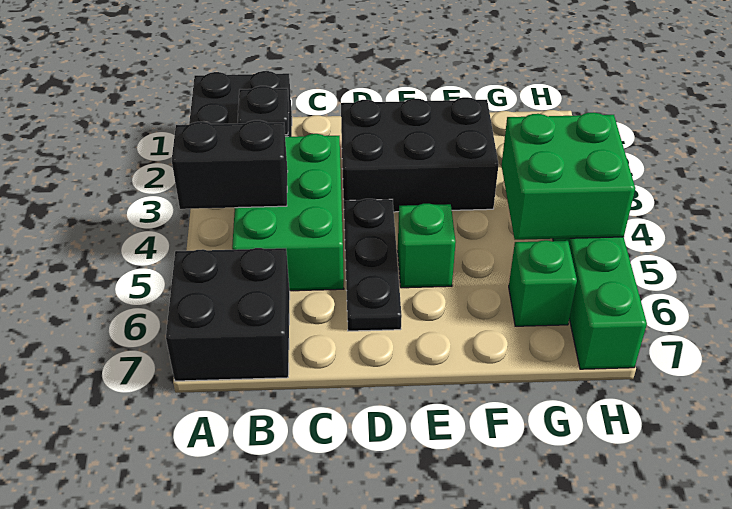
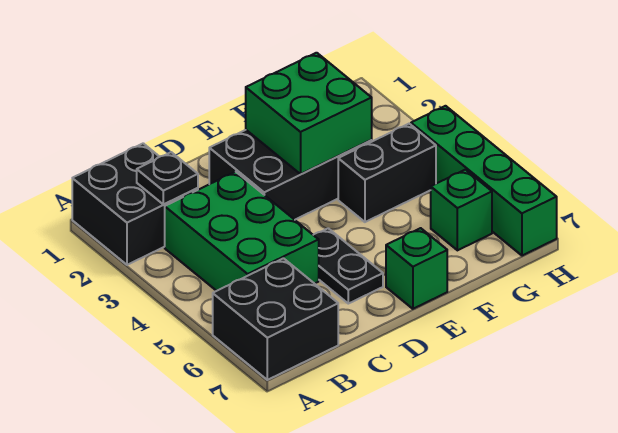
black 1x2 brick [172,120,288,209] -> black 1x2 brick moved to [338,124,436,222]
black 1x3 plate [344,199,402,331] -> black 1x2 plate [314,228,383,304]
green 1x1 brick [398,204,456,288] -> green 1x1 brick moved to [386,228,447,309]
green 2x2 brick [501,113,635,240] -> green 2x2 brick moved to [246,53,372,174]

